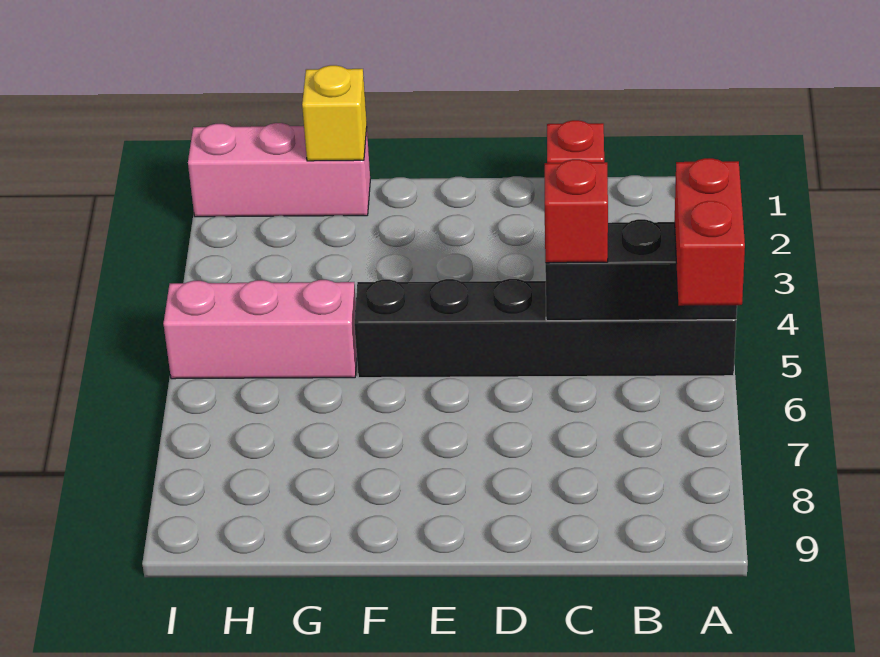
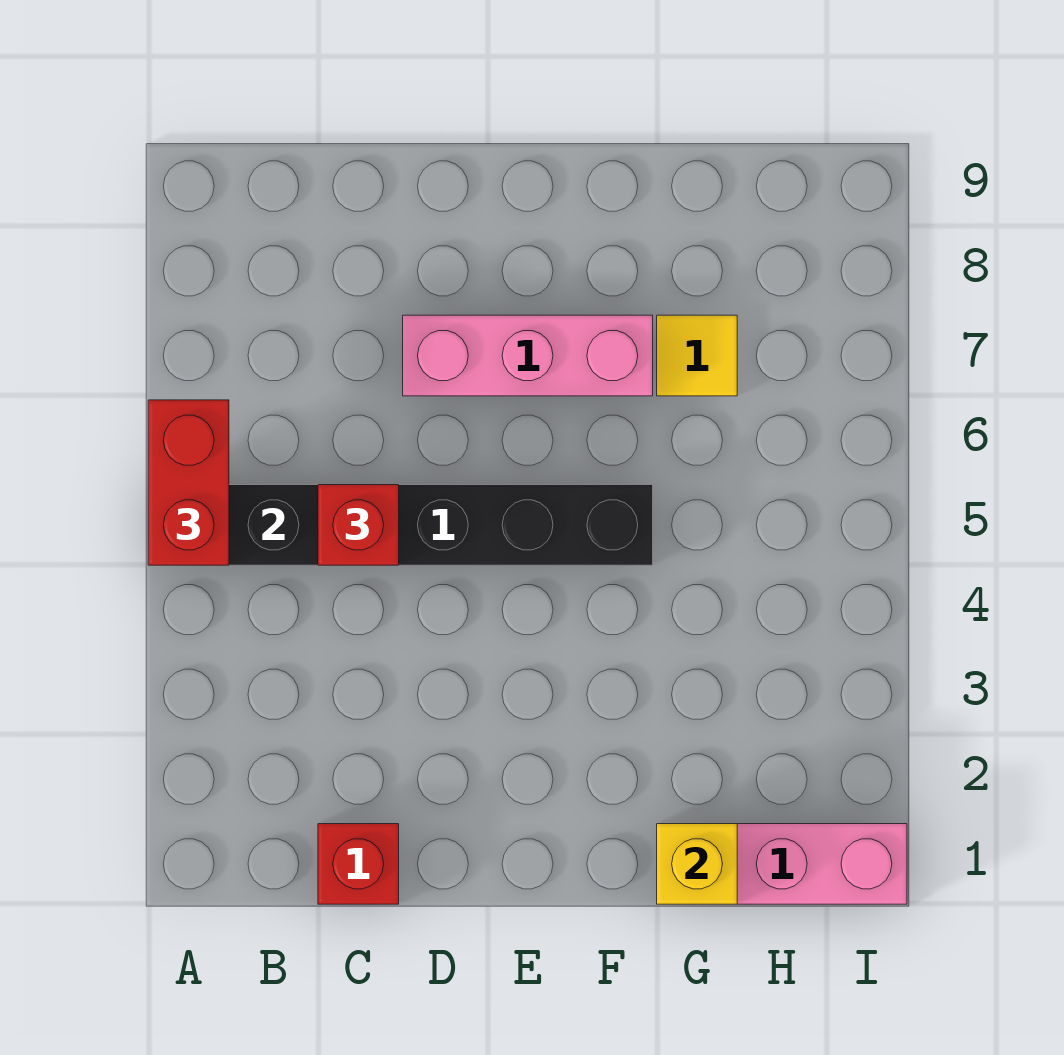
pink 1x3 brick [163,280,357,379] -> pink 1x3 brick moved to [403,315,653,396]
none -> yellow 1x1 tile [657,315,737,396]

